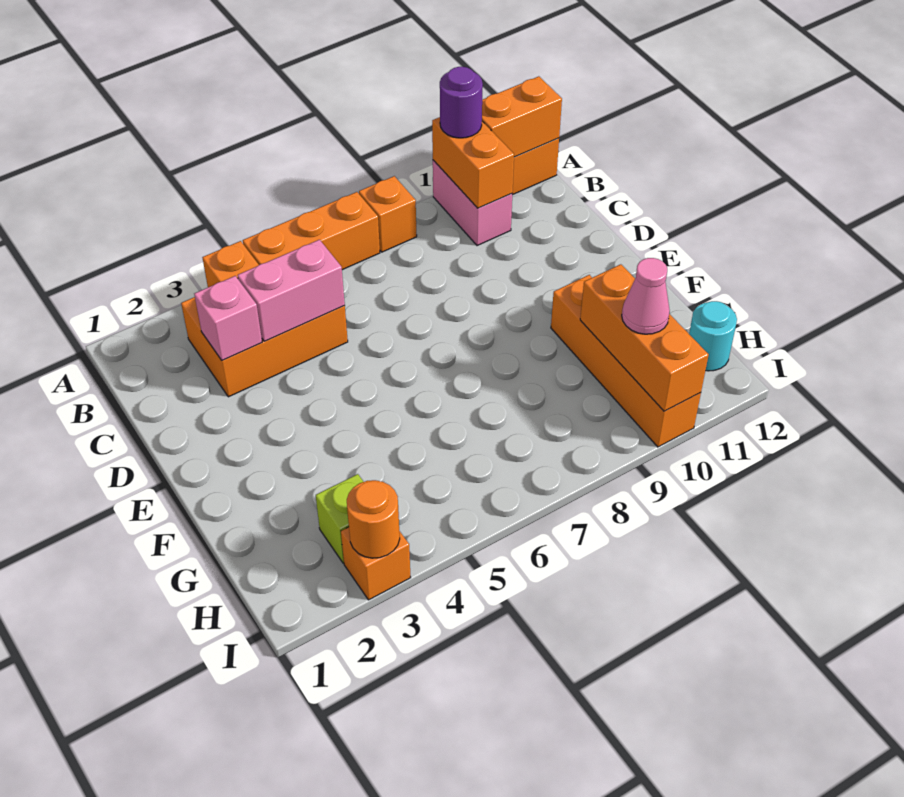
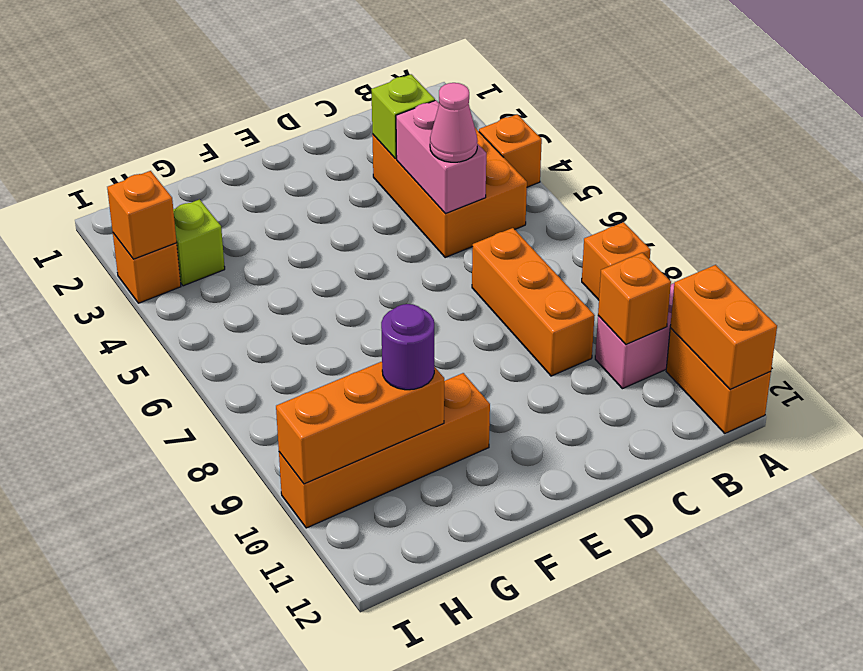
orange 1x3 brick [243,192,380,270] -> orange 1x3 brick moved to [472,228,595,376]
orange 1x2 brick [432,117,514,208] -> orange 1x1 brick [598,253,671,344]
purple 1x1 round brick [440,67,483,138] -> purple 1x1 round brick moved to [381,304,434,390]
pink 1x1 brick [194,276,262,361] -> lime 1x1 brick [371,74,435,159]
pink 1x1 cone [622,258,670,334] -> pink 1x1 cone moved to [430,83,477,162]
cyan 1x1 round brick [689,301,737,371] -> none
orange 1x1 round brick [347,480,400,558] -> orange 1x1 brick [107,171,177,259]

